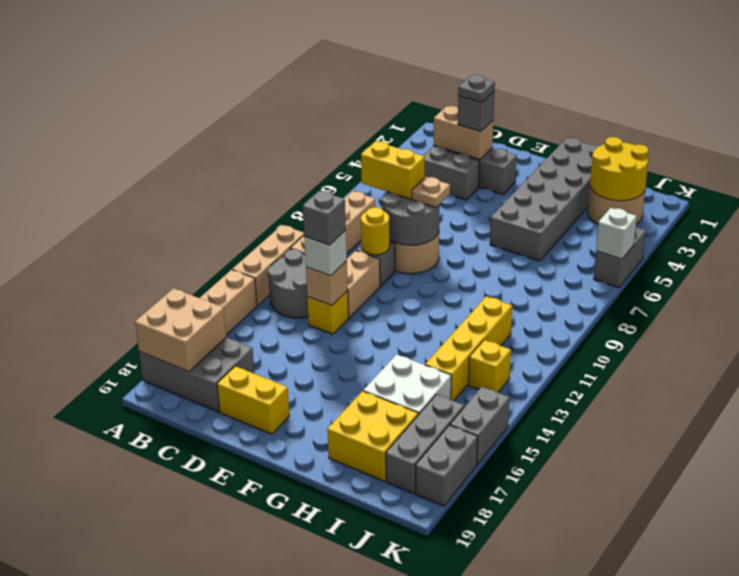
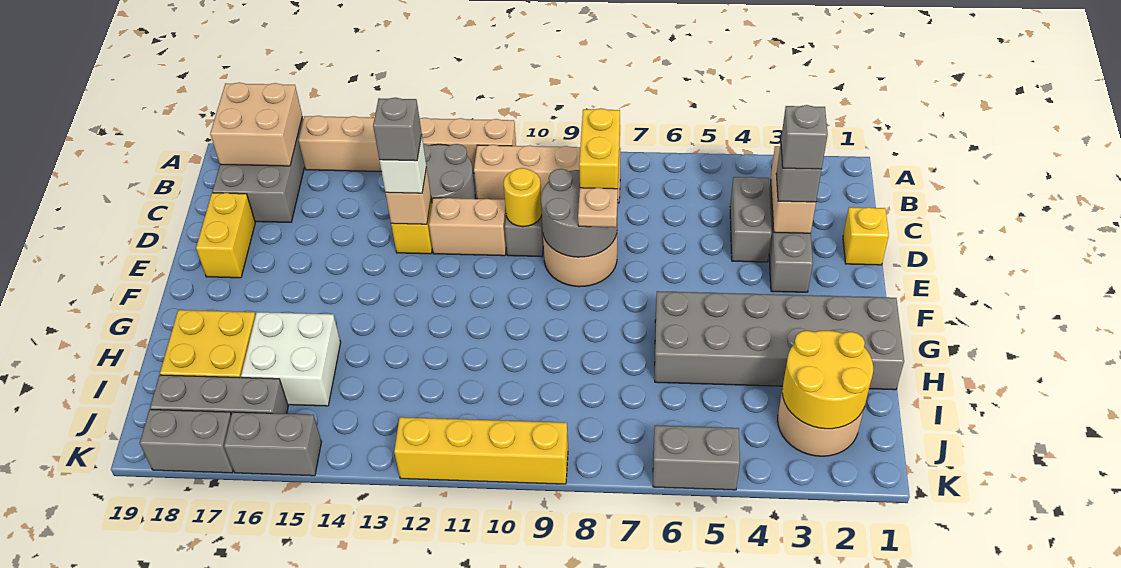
grey 1x1 plate [458,75,495,103] -> grey 1x1 brick [781,105,828,169]
yellow 1x4 brick [425,296,512,401] -> yellow 1x4 brick moved to [394,417,568,484]
yellow 1x1 brick [469,340,511,392] -> yellow 1x1 brick moved to [843,207,889,265]
white 1x1 brick [596,208,637,259] -> none

